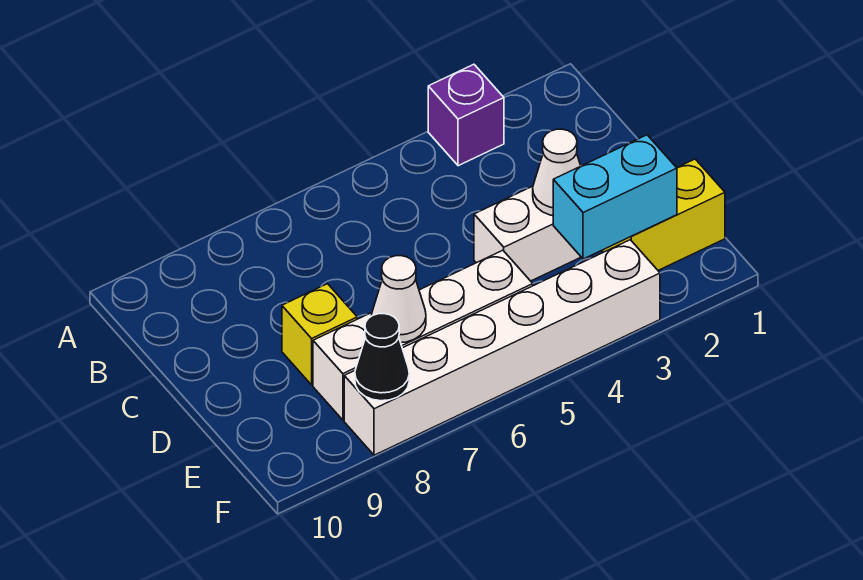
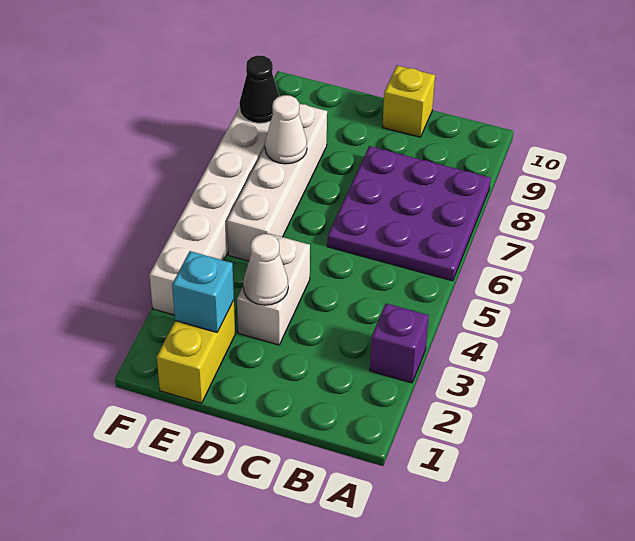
none -> purple 3x3 plate [327,146,491,281]
yellow 1x1 brick [282,284,357,385] -> yellow 1x1 brick moved to [383,66,435,137]
cyan 1x2 brick [553,135,677,259] -> cyan 1x1 brick [172,251,234,332]

